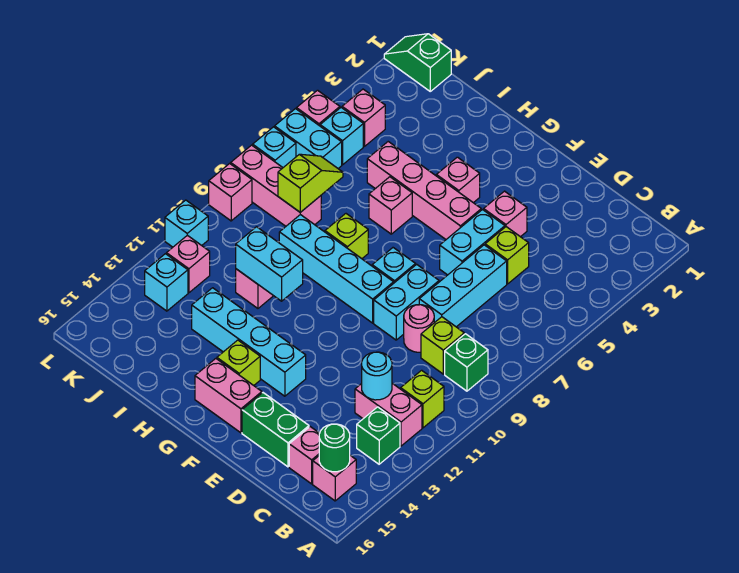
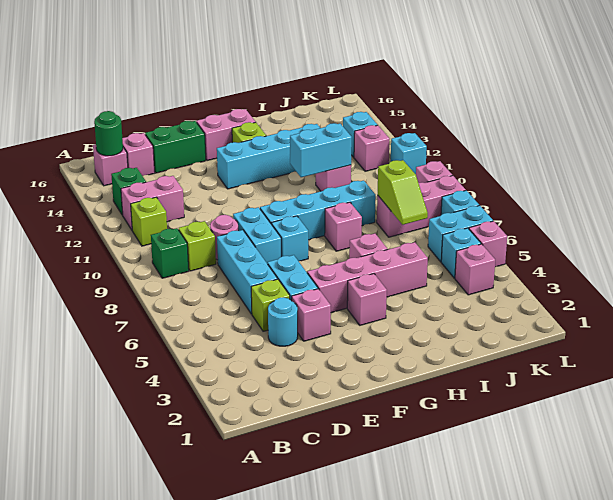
cyan 1x1 round brick [362,352,392,400] -> cyan 1x1 round brick moved to [268,297,298,346]
lime 1x1 brick [325,214,368,259] -> pink 1x1 brick [325,202,362,251]
green 1x2 slope [384,34,451,91] -> none

